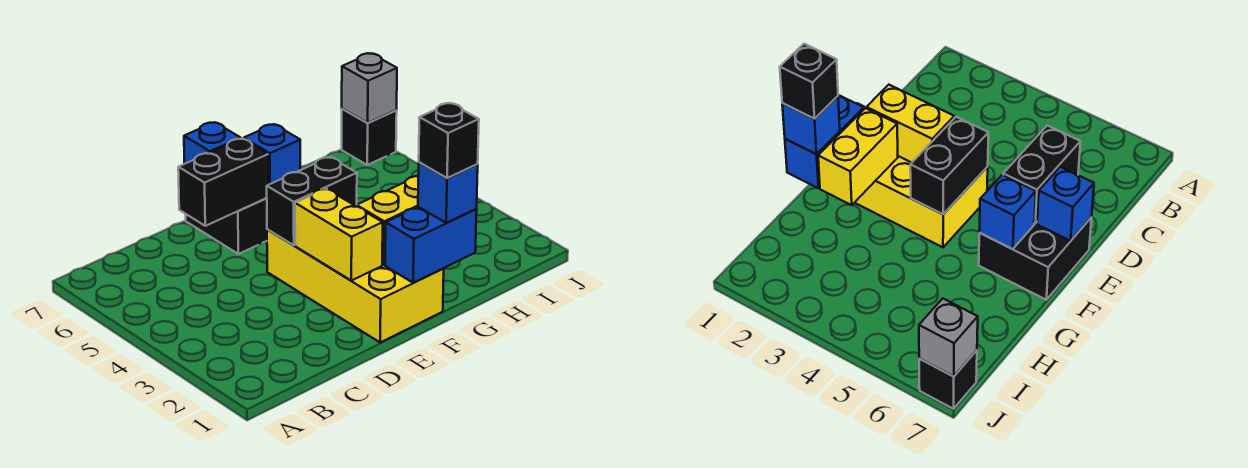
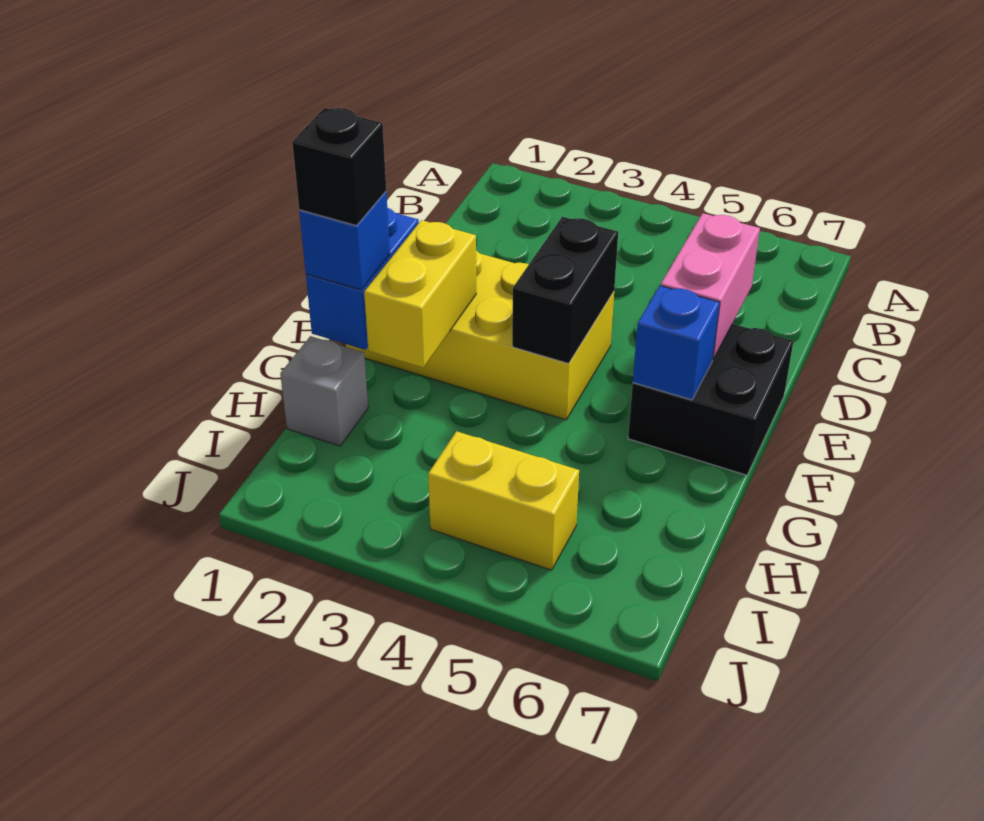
black 1x2 brick [178,139,269,226] -> pink 1x2 brick [661,213,760,359]
yellow 1x2 brick [295,189,383,281] -> yellow 1x2 brick moved to [428,431,579,570]
blue 1x1 brick [184,122,241,164] -> none
black 1x1 brick [342,109,397,165] -> none
grey 1x1 brick [342,53,397,123] -> grey 1x1 brick moved to [280,336,368,446]

